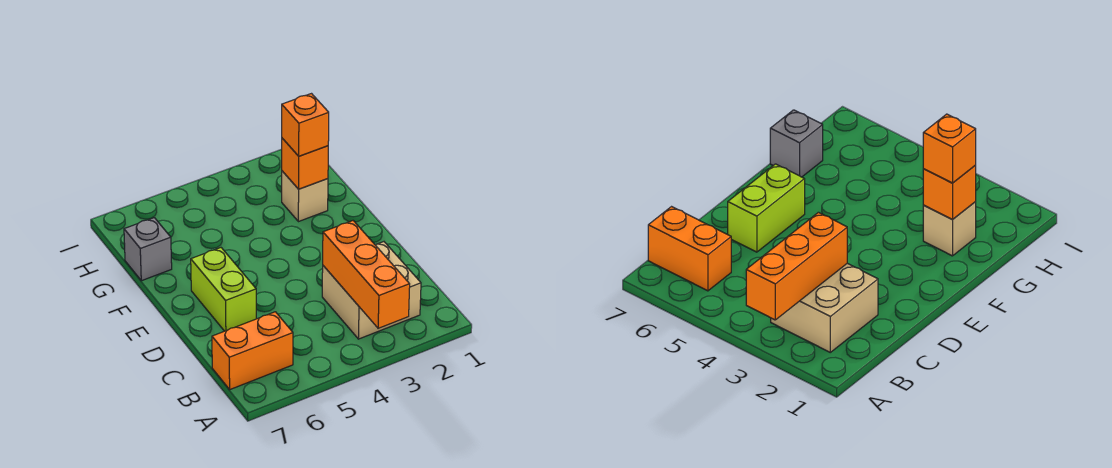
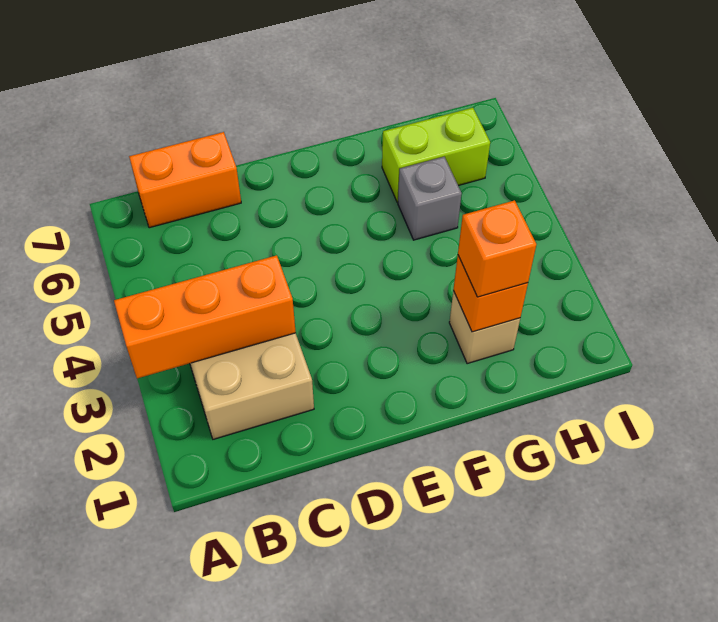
orange 1x2 brick [212,312,293,389] -> orange 1x2 brick turned to [129,132,241,228]
lime 1x2 brick [191,248,256,331] -> lime 1x2 brick moved to [382,108,490,202]
grey 1x1 brick [124,218,172,281] -> grey 1x1 brick moved to [398,157,462,240]

